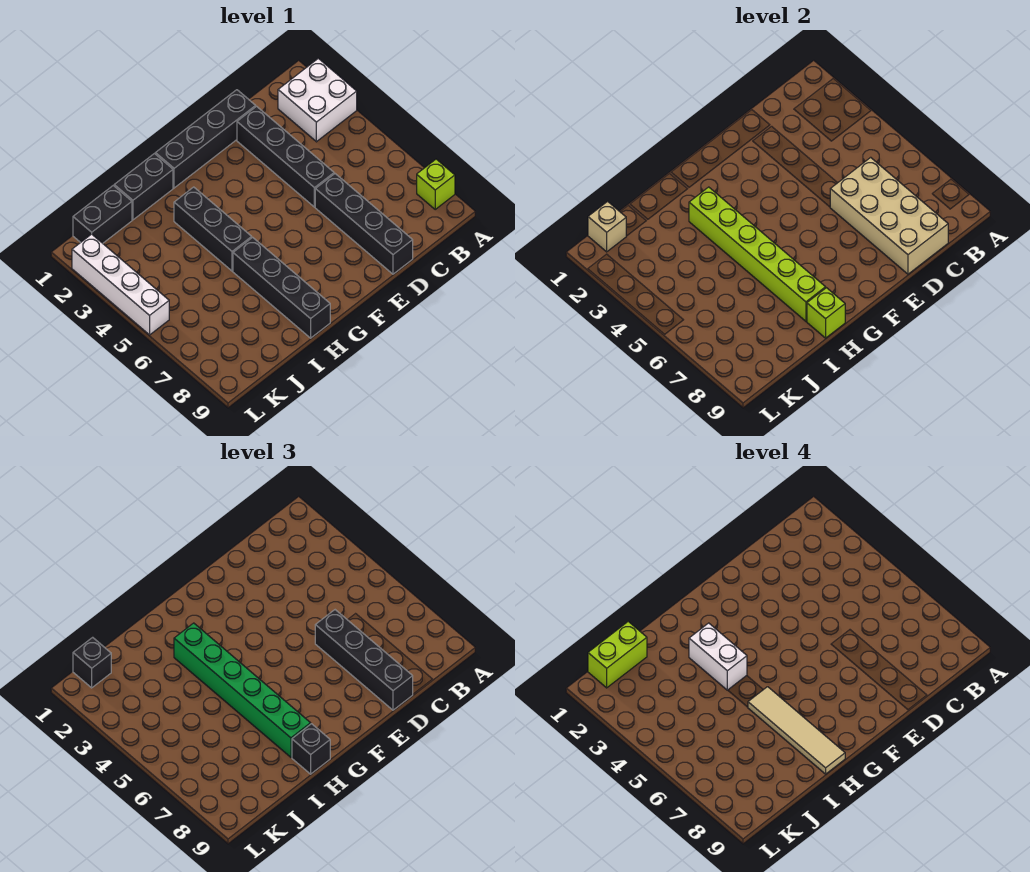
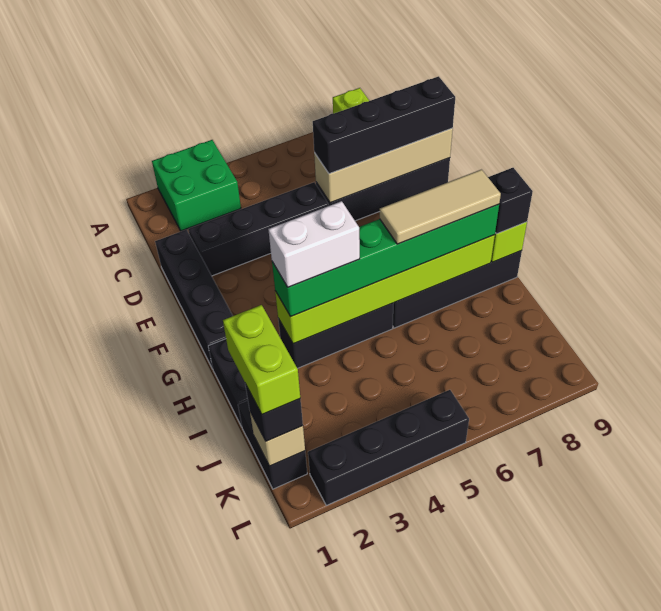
white 2x2 brick [278,58,357,142] -> green 2x2 brick [152,140,241,231]
tan 2x4 brick [830,157,948,274] -> tan 1x4 brick [314,128,453,203]
tan 1x4 tile [748,687,845,774] -> tan 1x3 tile [380,170,501,244]
white 1x4 brick [72,234,169,335] -> black 1x4 brick [308,390,469,505]

